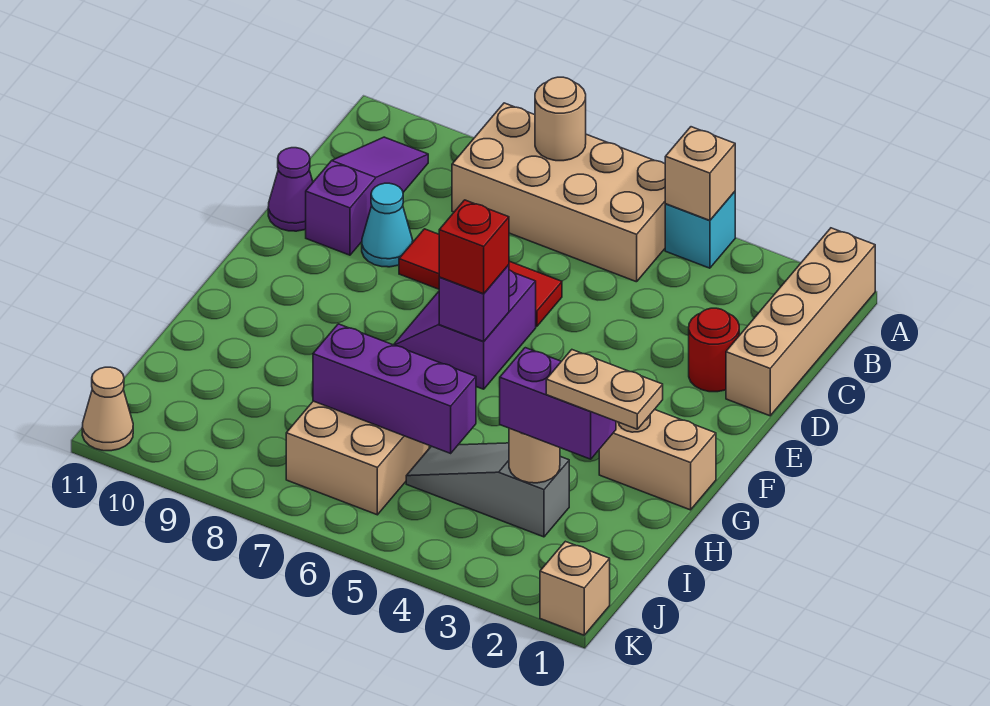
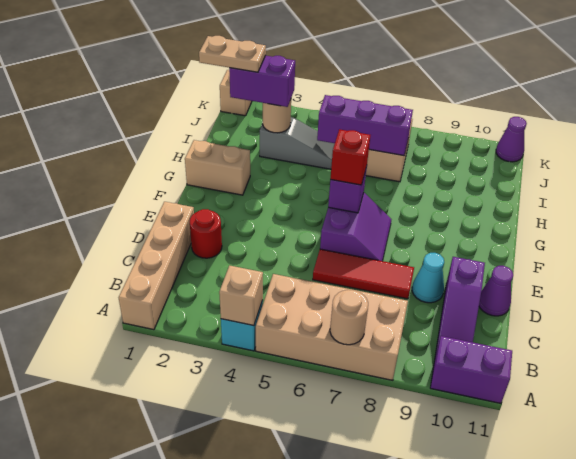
none -> purple 1x2 brick [430,336,512,403]
tan 1x1 cone [82,367,133,451] -> purple 1x1 cone [496,117,527,162]

